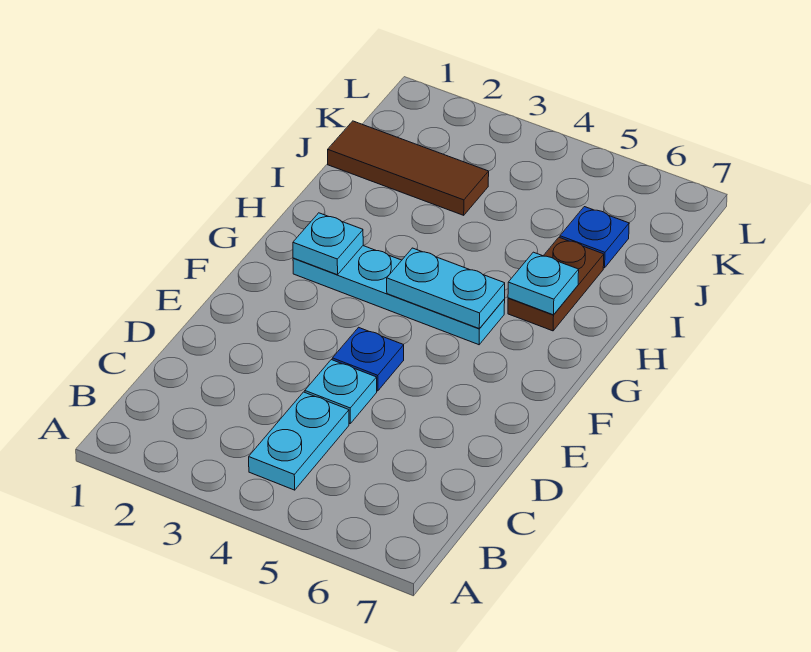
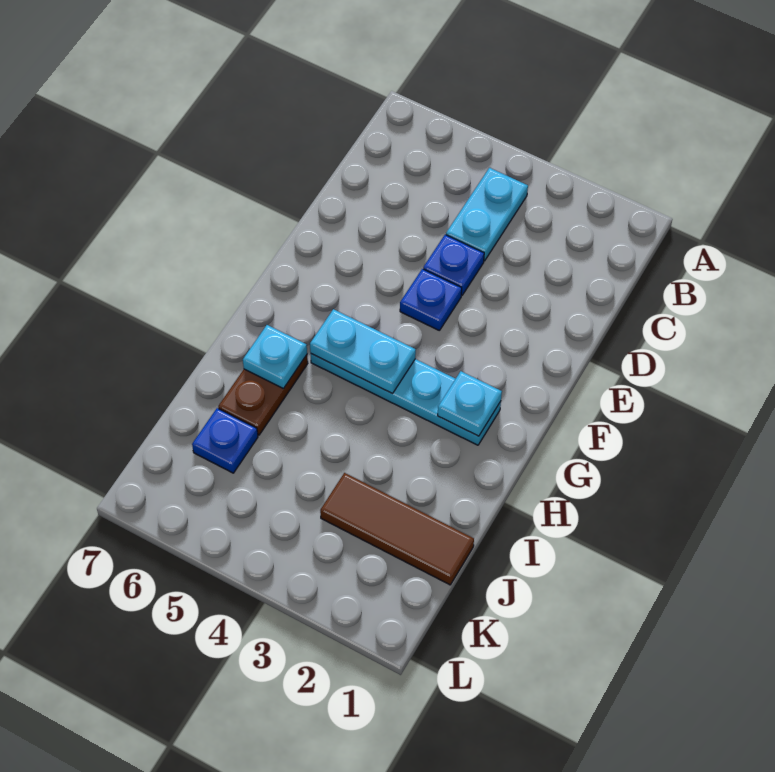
cyan 1x1 plate [305,360,377,423] -> blue 1x1 plate [423,235,484,295]

